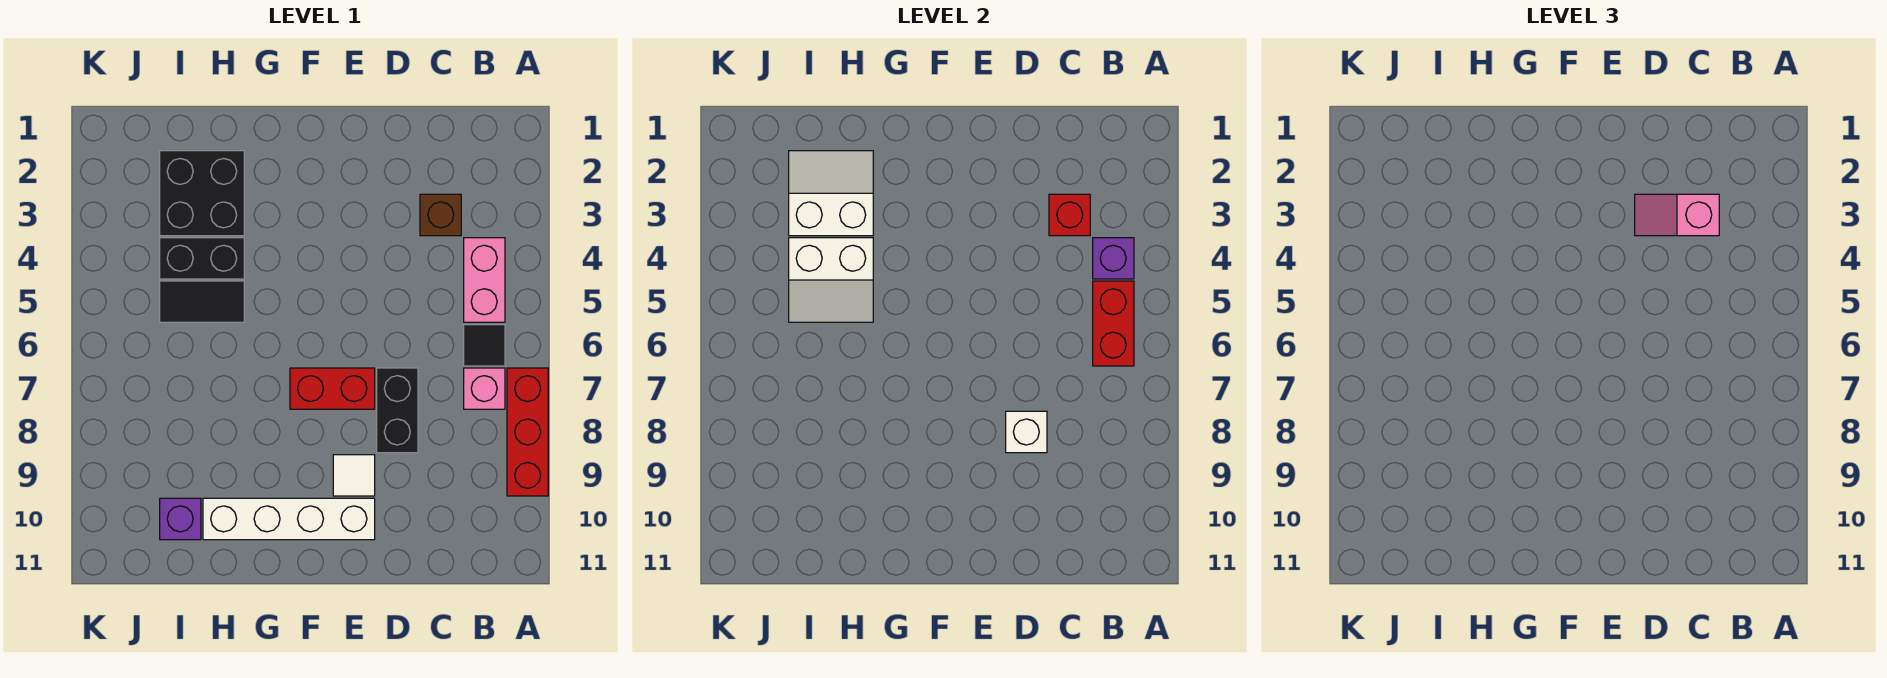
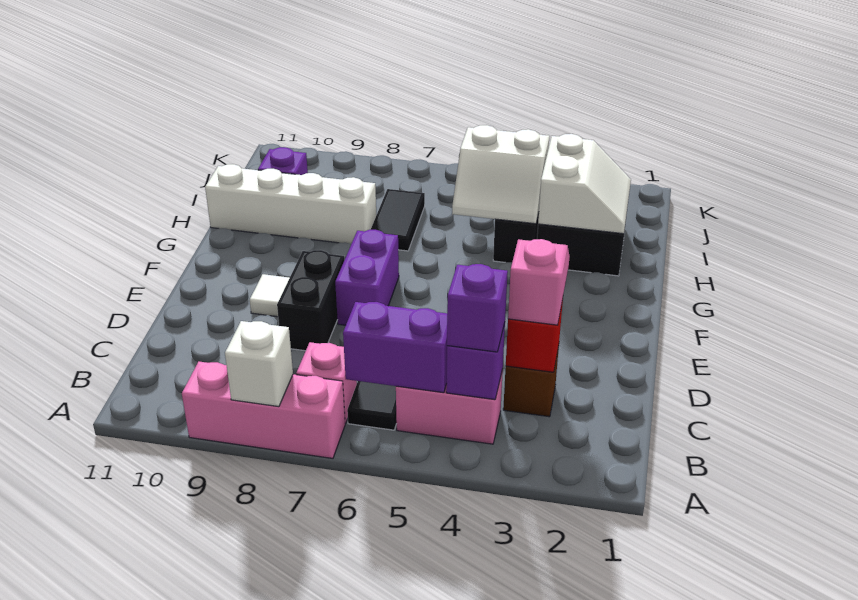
red 1x3 brick [507,368,548,496] -> pink 1x3 brick [182,362,345,458]
none -> purple 1x1 brick [447,264,508,352]
red 1x2 brick [1093,281,1134,366] -> purple 1x2 brick [343,302,447,393]
black 1x2 brick [377,368,418,453] -> black 1x2 brick turned to [277,250,344,351]
white 1x1 brick [1006,411,1047,453] -> white 1x1 brick moved to [225,321,293,407]
red 1x2 brick [290,368,375,409] -> purple 1x2 brick [335,230,399,325]
white 1x4 brick [203,498,375,540] -> white 1x4 brick turned to [205,164,376,244]
white 2x2 slope [789,238,873,322] -> white 2x2 slope turned to [452,125,549,224]
black 1x2 tile [160,281,244,322] -> black 1x2 tile moved to [371,189,425,251]

